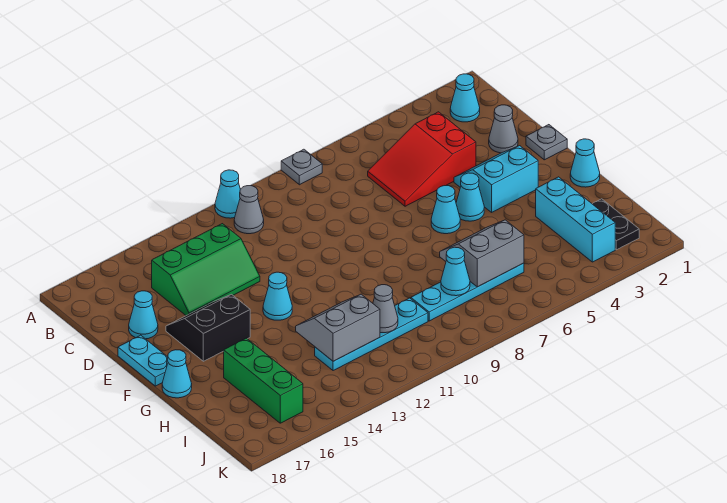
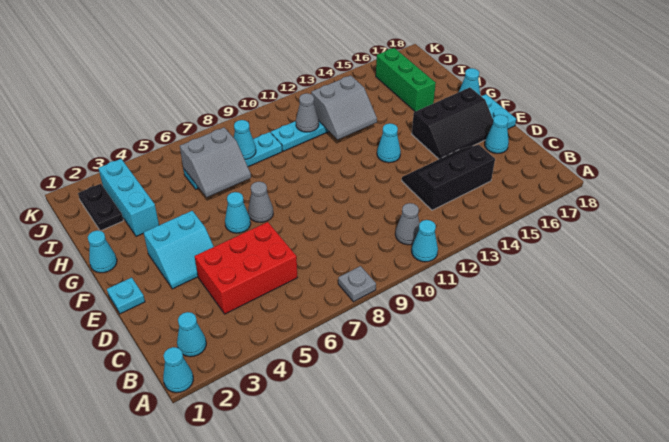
red 2x3 slope [368,112,476,206] -> red 2x3 brick [195,222,298,314]
green 2x3 slope [152,224,260,316] -> black 2x3 slope [402,145,495,210]
grey 1x1 cone [489,105,518,153] -> grey 1x1 cone moved to [248,182,273,222]
grey 1x1 plate [526,125,567,160] -> cyan 1x1 plate [107,277,145,314]
black 2x2 slope [166,294,250,361] -> black 2x3 slope [412,88,493,159]
cyan 1x1 cone [456,173,484,221] -> cyan 1x1 cone moved to [163,347,193,393]

